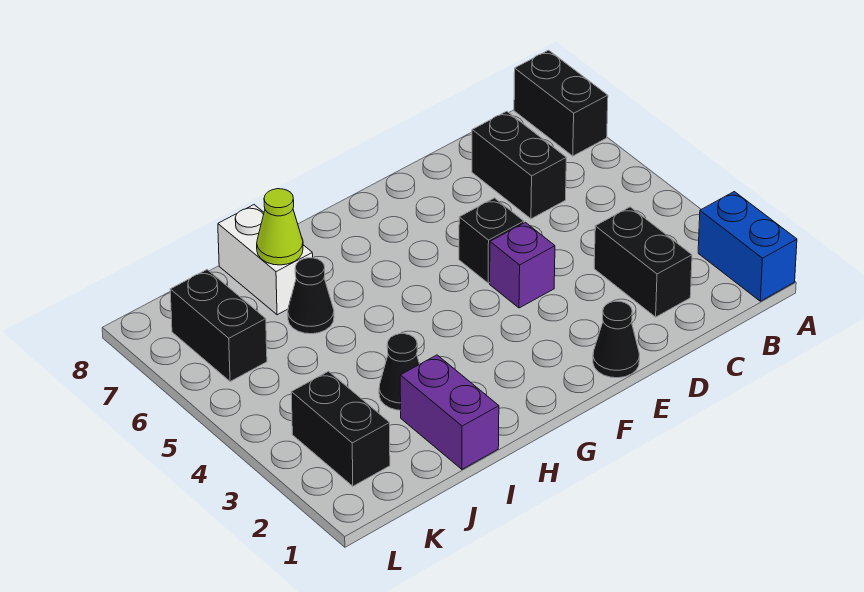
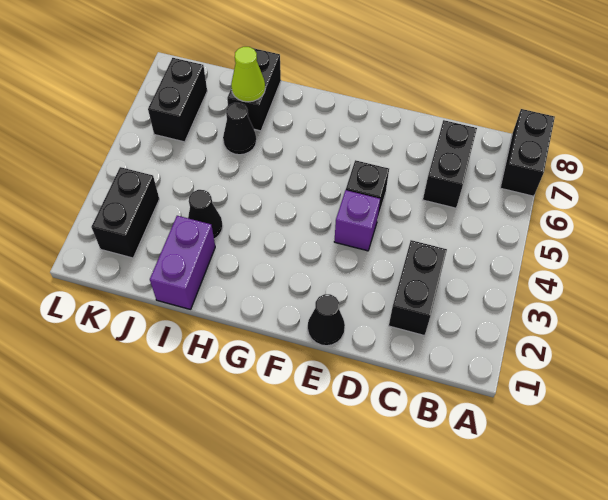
blue 1x2 brick [698,192,797,301] -> none
white 1x2 brick [218,205,313,315] -> black 1x2 brick [227,48,281,131]

